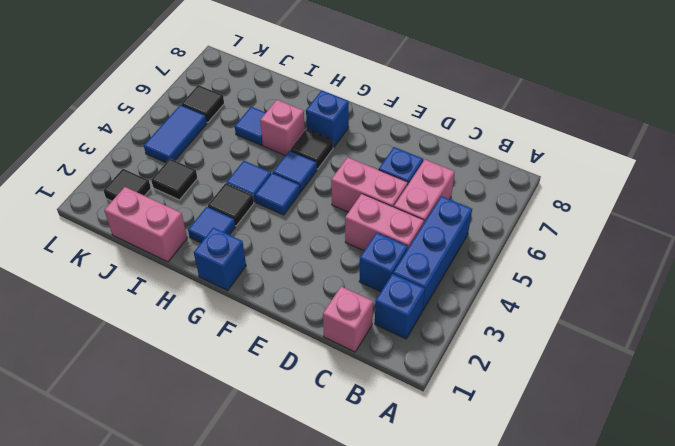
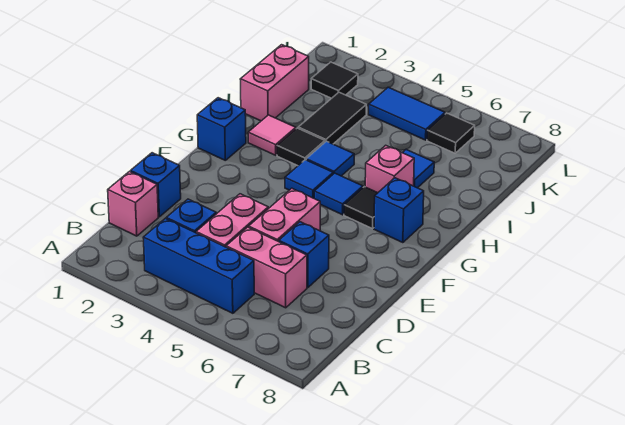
blue 1x1 brick [375,274,425,339] -> blue 1x1 brick moved to [131,153,181,217]
blue 1x1 tile [188,207,235,243] -> pink 1x1 tile [248,115,296,155]
black 1x1 tile [151,159,197,200] -> black 1x2 tile [298,92,366,144]

